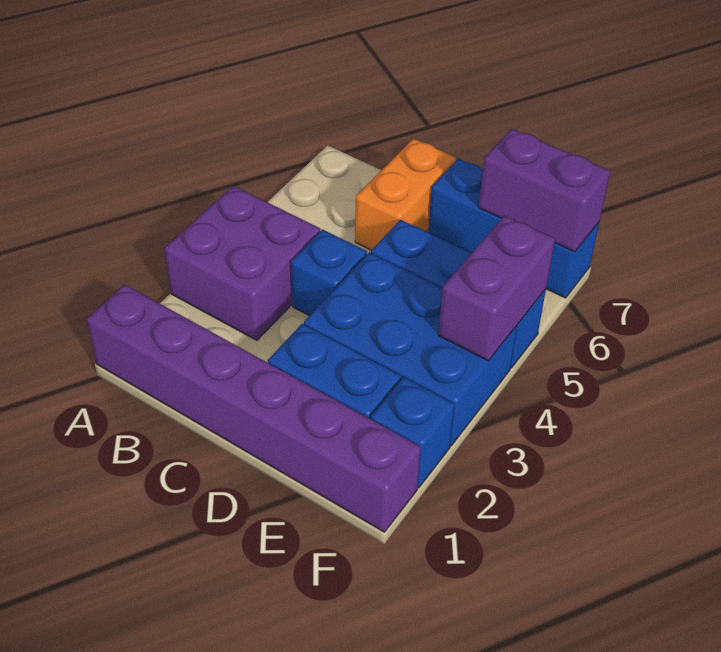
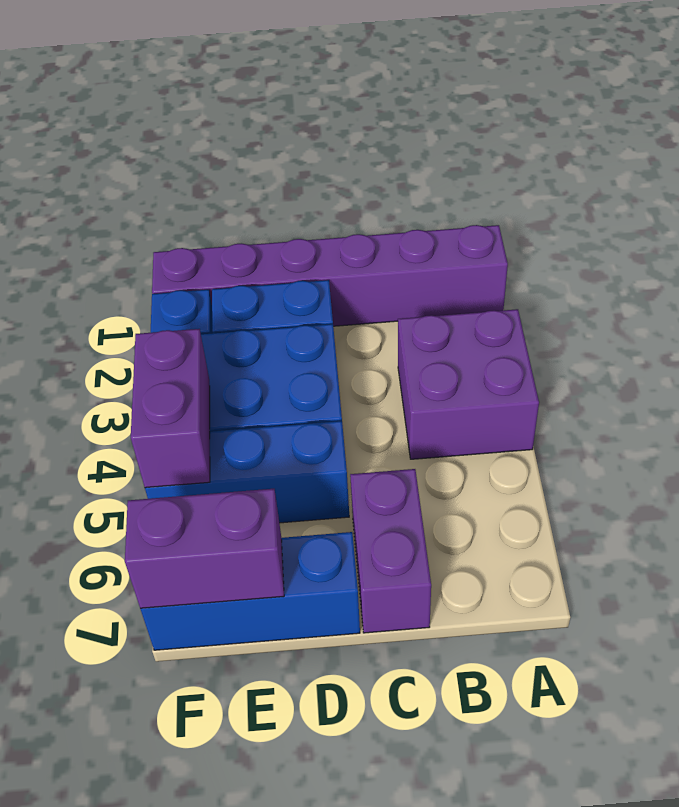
blue 1x1 brick [291,229,367,316] -> none
orange 1x2 brick [355,139,456,250] -> purple 1x2 brick [350,469,431,633]

